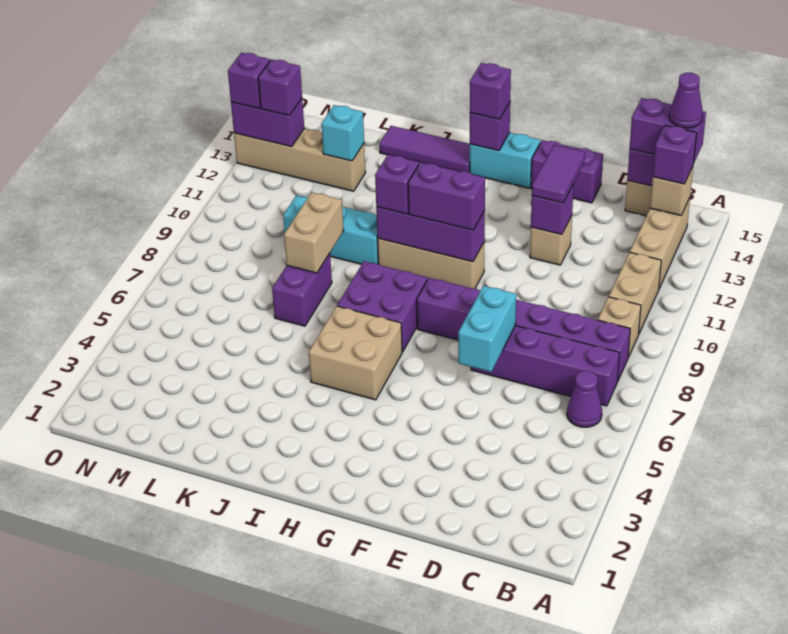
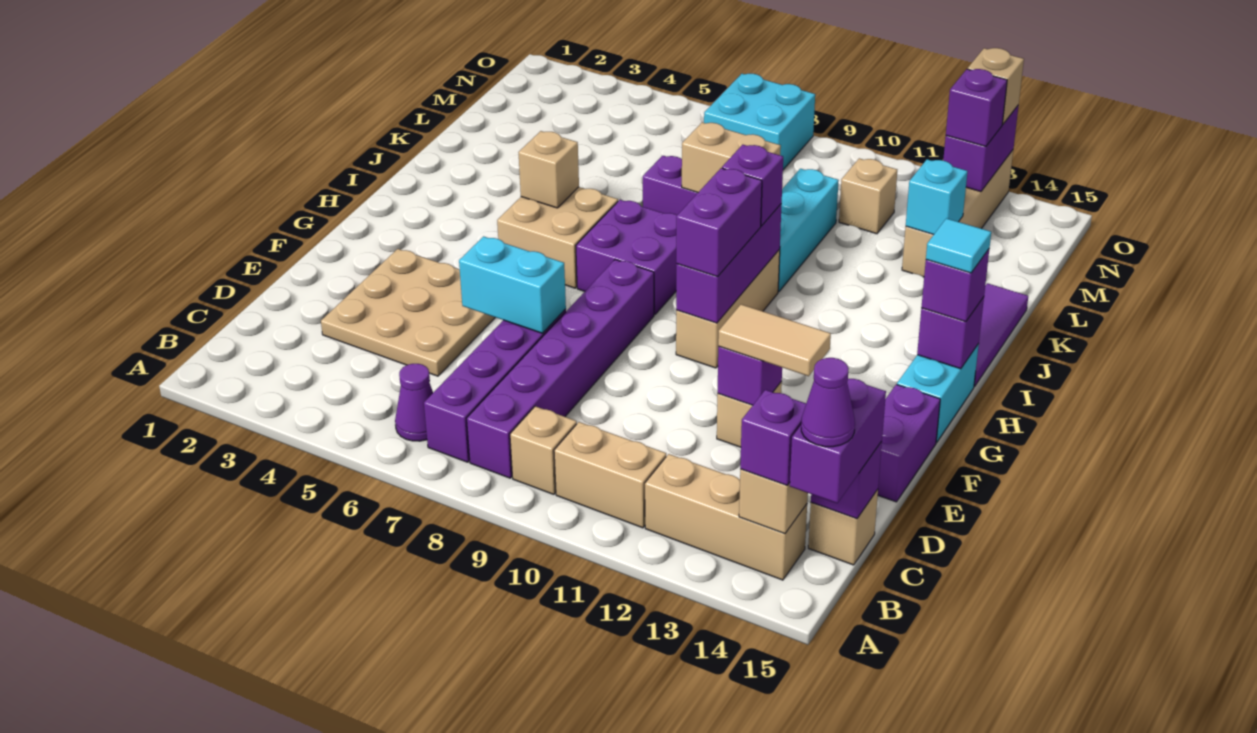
none -> tan 3x3 plate [321,249,495,376]
purple 1x2 tile [532,145,585,203] -> tan 1x2 tile [718,304,831,376]
none -> cyan 1x1 tile [926,218,991,273]
none -> tan 1x1 brick [518,131,579,208]
none -> tan 1x1 brick [839,158,897,234]
none -> cyan 2x2 brick [704,74,815,170]
purple 1x1 brick [228,53,270,108] -> tan 1x1 brick [968,48,1024,124]

